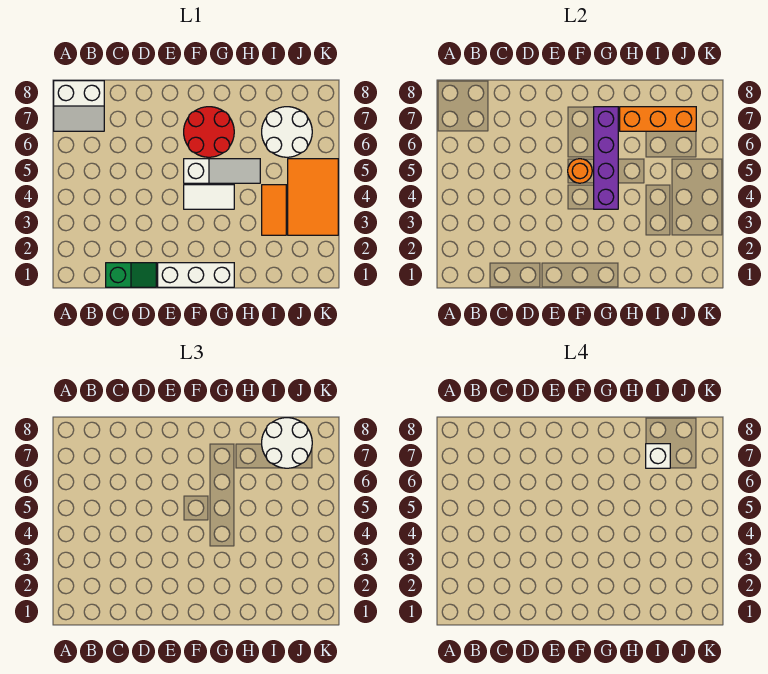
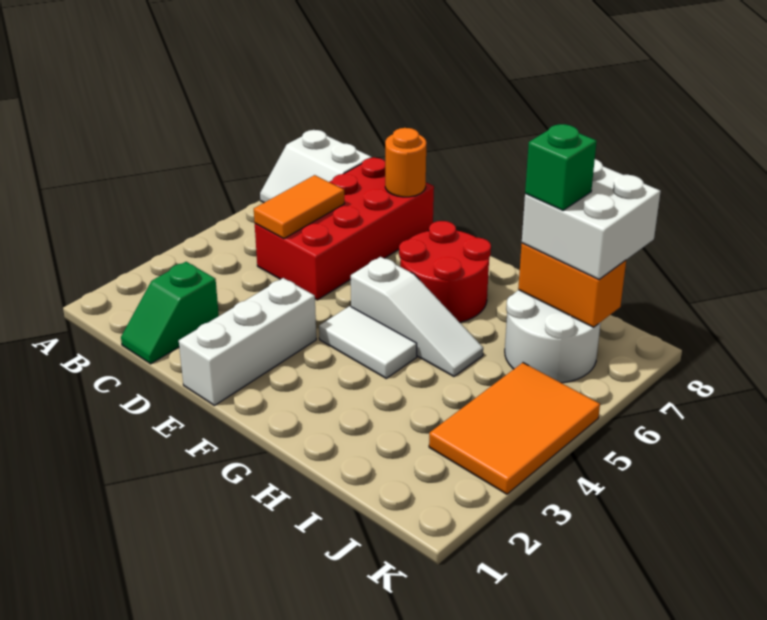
green 1x2 slope [106,263,156,287] -> green 1x2 slope turned to [121,262,219,364]
none -> red 2x4 brick [255,158,434,300]
white 1x3 brick [158,263,234,287] -> white 1x3 brick turned to [179,278,316,405]
orange 1x1 round brick [568,159,592,183] -> orange 1x1 round brick moved to [385,128,426,197]
purple 1x4 brick [594,107,618,209] -> none
orange 1x3 brick [620,107,696,131] -> orange 1x2 brick [518,243,626,327]
orange 1x2 tile [262,185,286,235] -> orange 1x2 tile moved to [254,175,344,239]
white 2x2 round brick [262,418,312,468] -> white 2x2 brick [522,159,661,279]
white 1x1 brick [646,444,670,468] -> green 1x1 brick [525,124,597,210]

